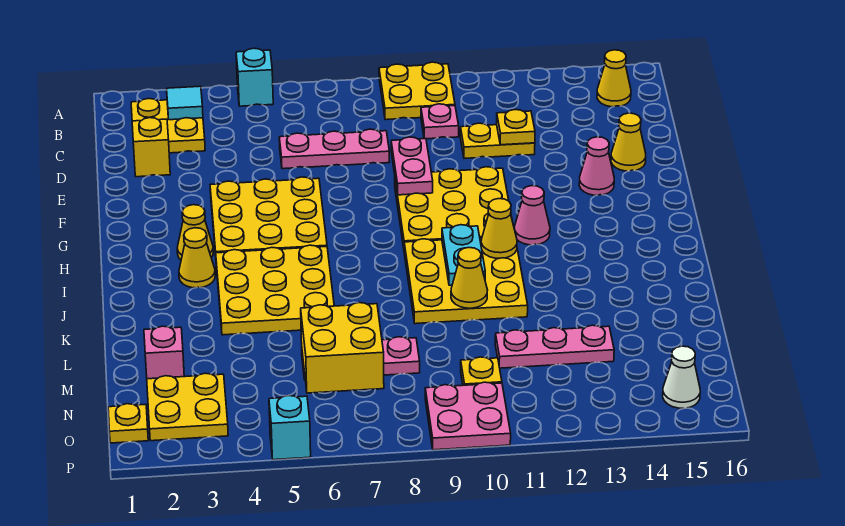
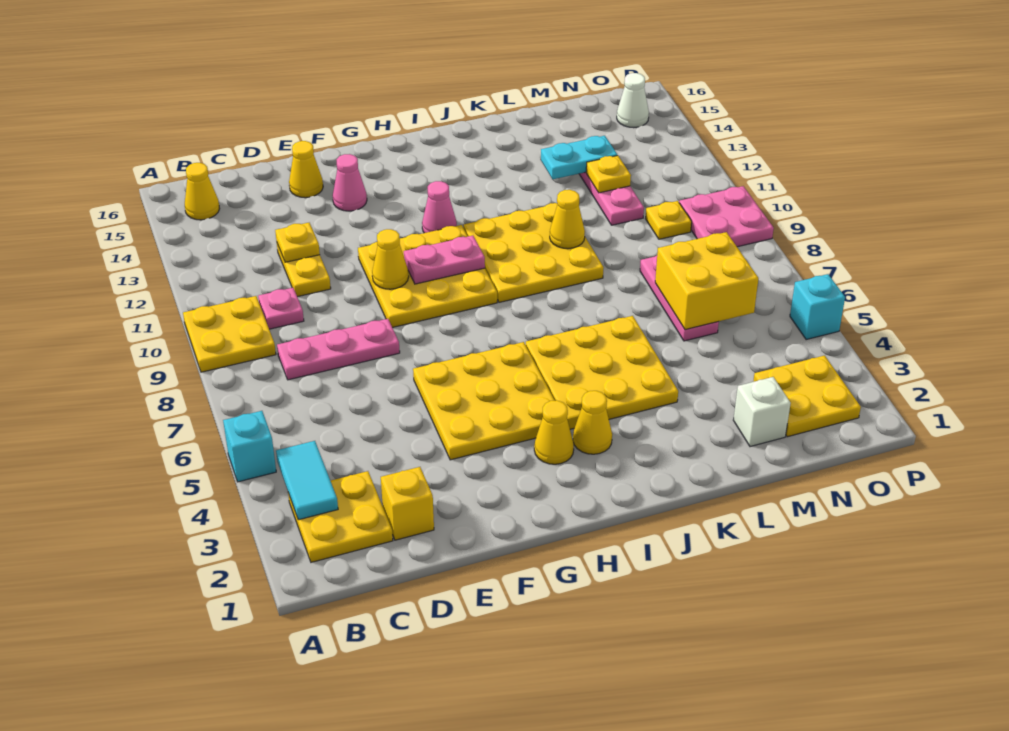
cyan 1x1 tile [167,86,203,120] -> cyan 1x2 tile [276,441,338,520]
pink 1x3 plate [279,129,389,169] -> pink 1x3 plate turned to [277,319,400,380]
pink 1x2 plate [391,137,433,195] -> pink 1x2 plate moved to [404,236,485,284]
cyan 1x2 plate [442,225,485,285] -> cyan 1x2 plate moved to [541,136,617,179]
yellow 1x1 cone [481,199,517,258] -> yellow 1x1 cone moved to [372,229,409,289]
pink 1x1 brick [144,326,184,379] -> white 1x1 brick [733,377,791,447]
yellow 1x1 plate [108,404,148,443] -> yellow 1x1 plate moved to [586,155,631,193]

